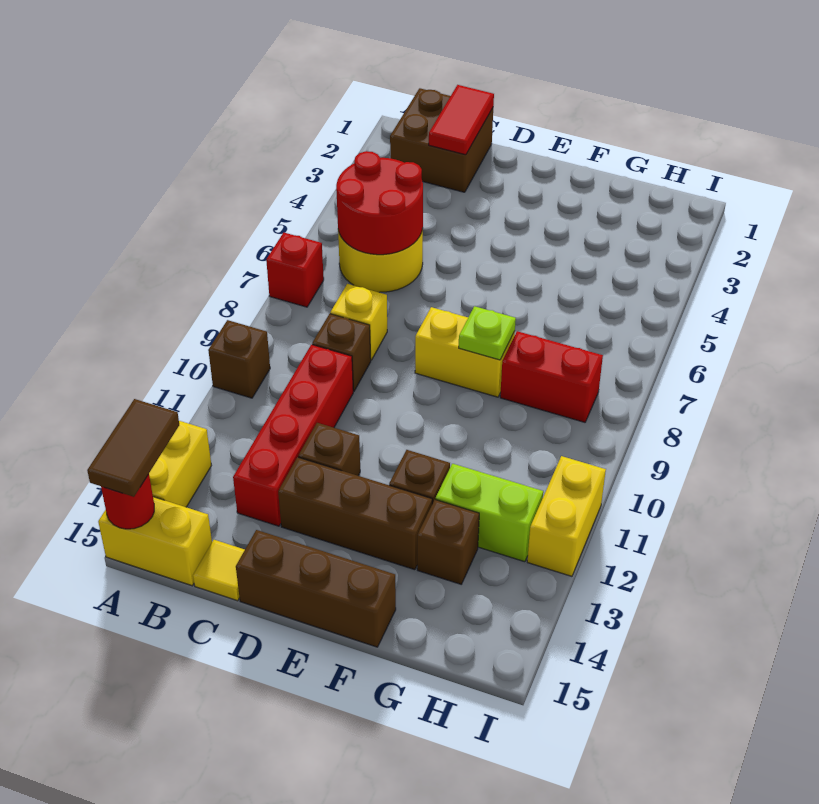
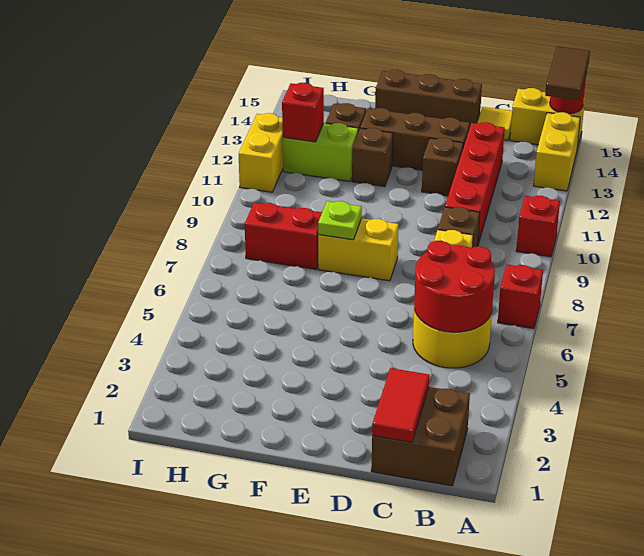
brown 1x1 brick [208,320,270,398] -> red 1x1 brick [516,196,560,257]
none -> red 1x1 brick [282,83,324,142]

